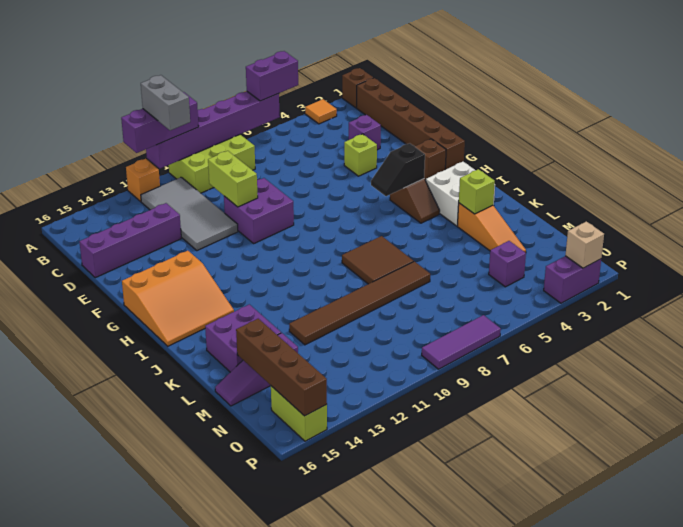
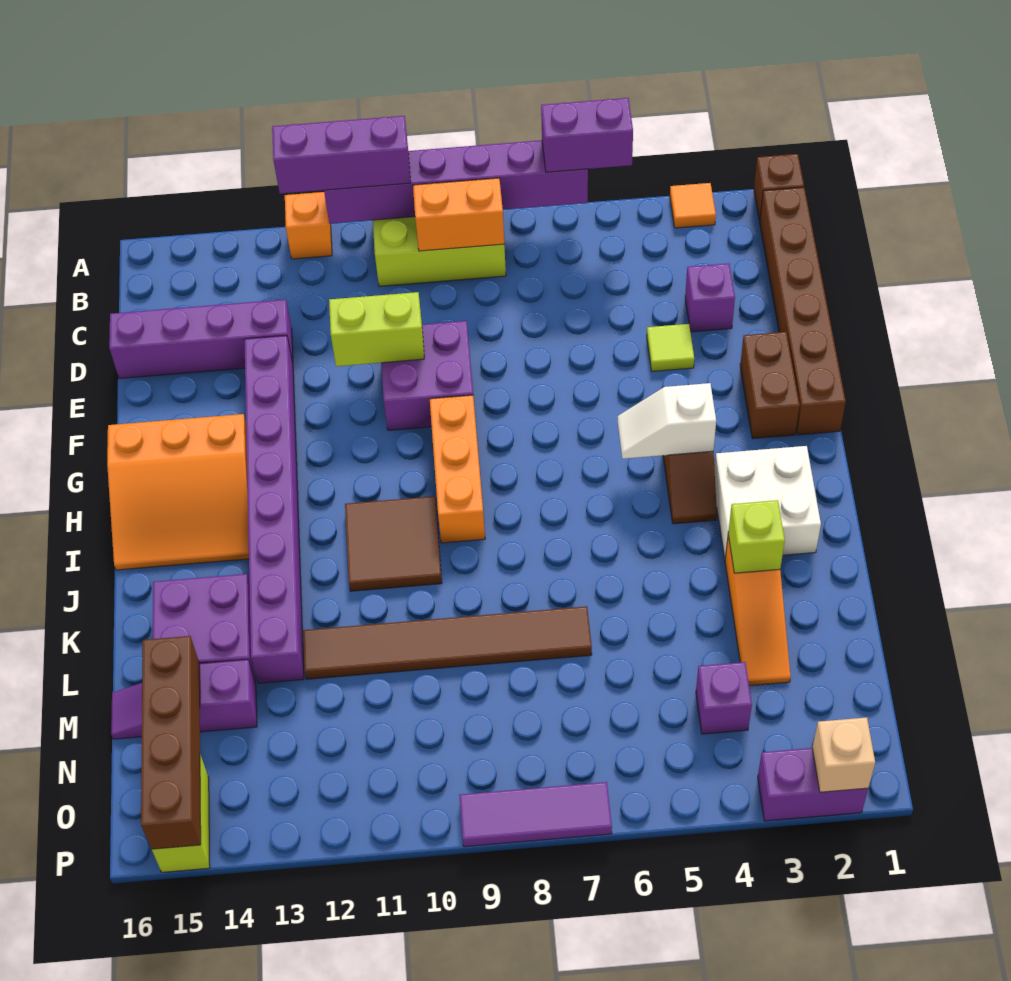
grey 1x2 brick [141,75,190,130] -> none
none -> orange 1x2 brick [413,178,504,251]
grey 2x4 tile [141,177,238,251] -> none
lime 1x2 brick [208,151,258,207] -> lime 1x2 brick turned to [329,292,424,366]
lime 1x1 brick [344,134,377,176] -> lime 1x1 tile [647,324,694,371]
none -> purple 1x8 brick [244,336,304,683]
brown 1x1 brick [415,139,446,180] -> brown 1x2 brick [740,332,800,439]
none -> orange 1x3 brick [430,395,485,543]
black 1x2 slope [371,143,425,196] -> white 1x2 slope [618,383,716,459]
brown 2x2 tile [342,236,414,284] -> brown 2x2 tile moved to [345,496,442,591]

